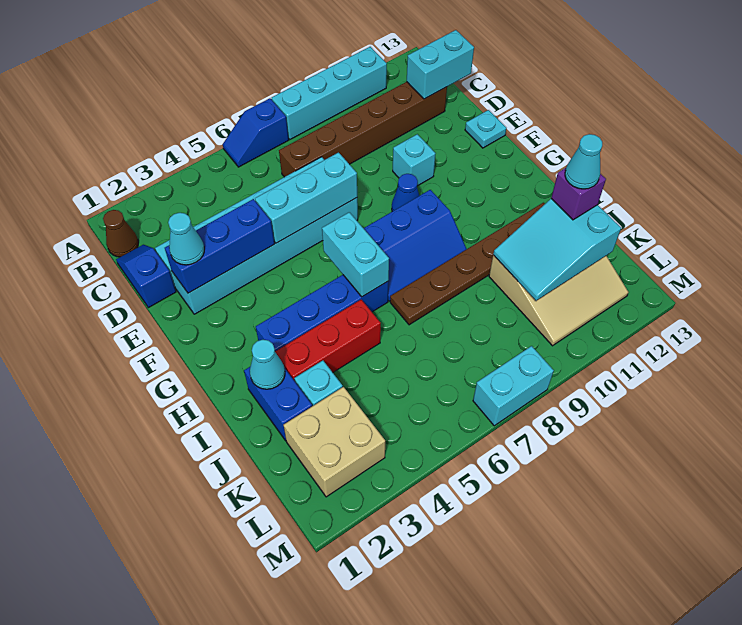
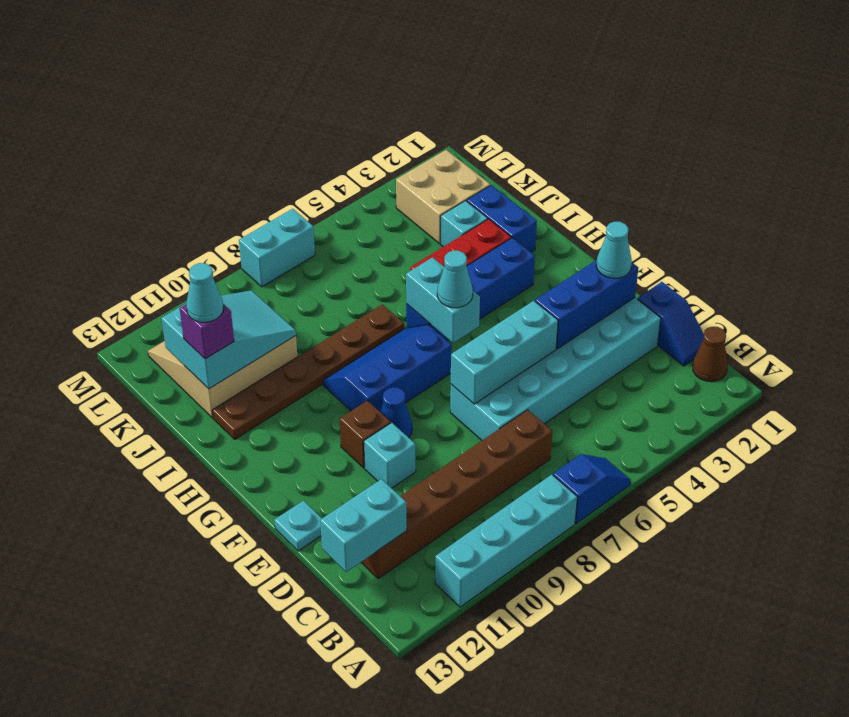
none -> brown 1x1 brick [340,400,391,468]
cyan 1x1 cone [250,340,285,389] -> cyan 1x1 cone moved to [437,250,473,308]

